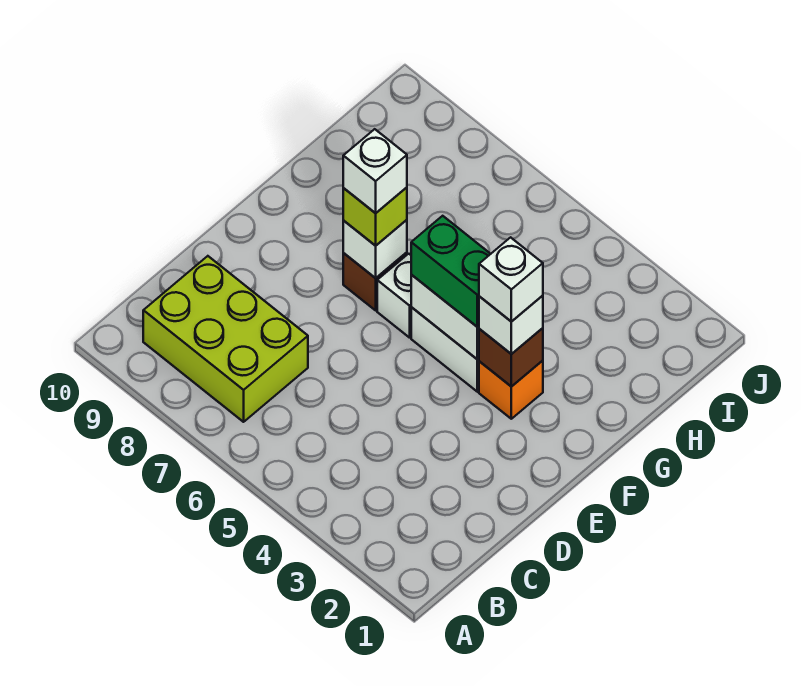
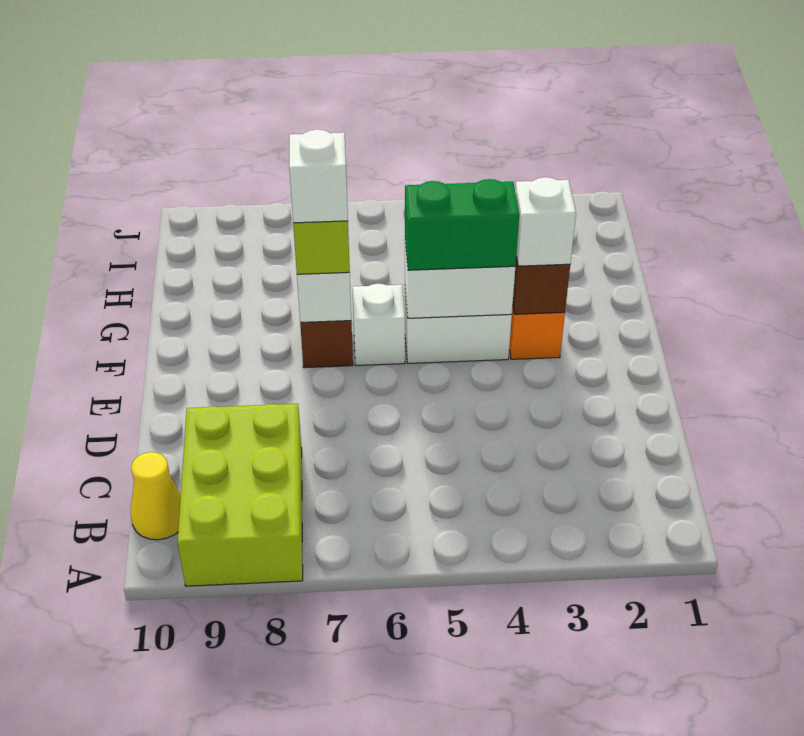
lime 2x3 brick [143,256,308,422] -> lime 2x3 brick turned to [178,404,303,586]
none -> yellow 1x1 cone [131,452,181,540]
white 1x1 brick [479,237,543,322] -> none

